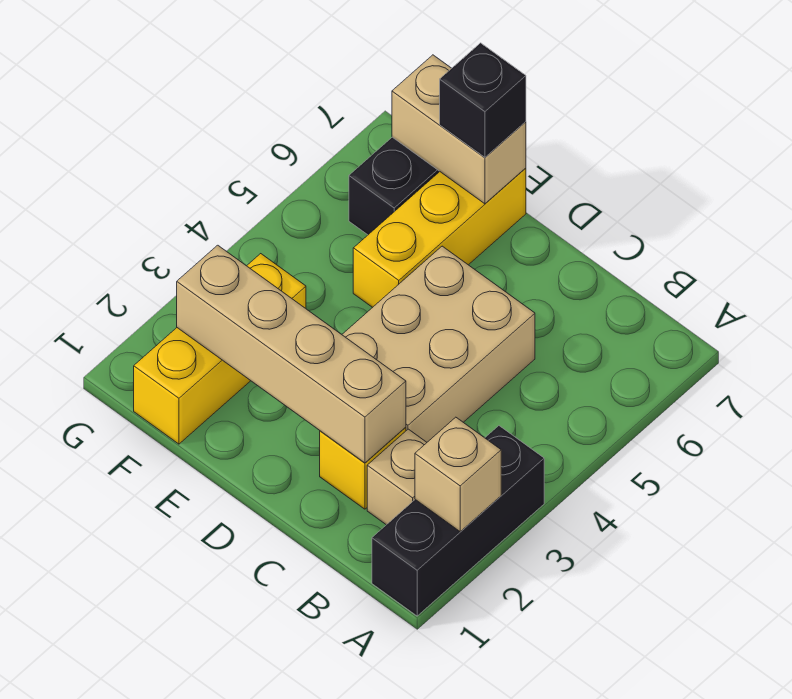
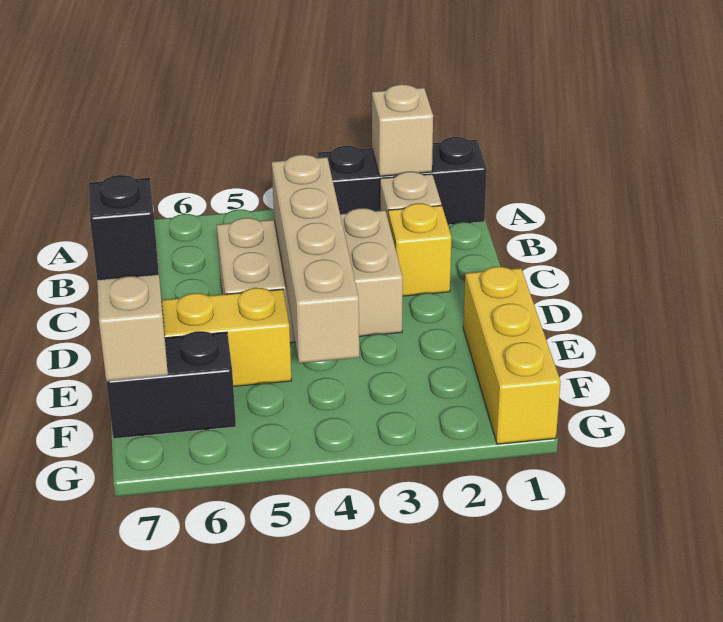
tan 1x4 brick [177,245,406,463] -> tan 1x4 brick moved to [272,154,359,363]
yellow 1x3 brick [134,254,306,444] -> yellow 1x3 brick turned to [463,267,561,444]

